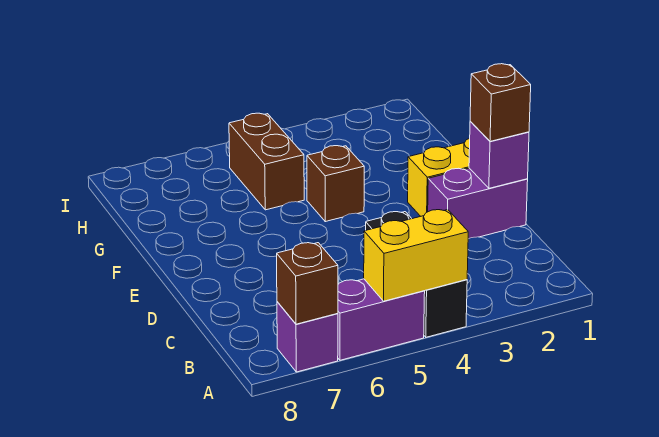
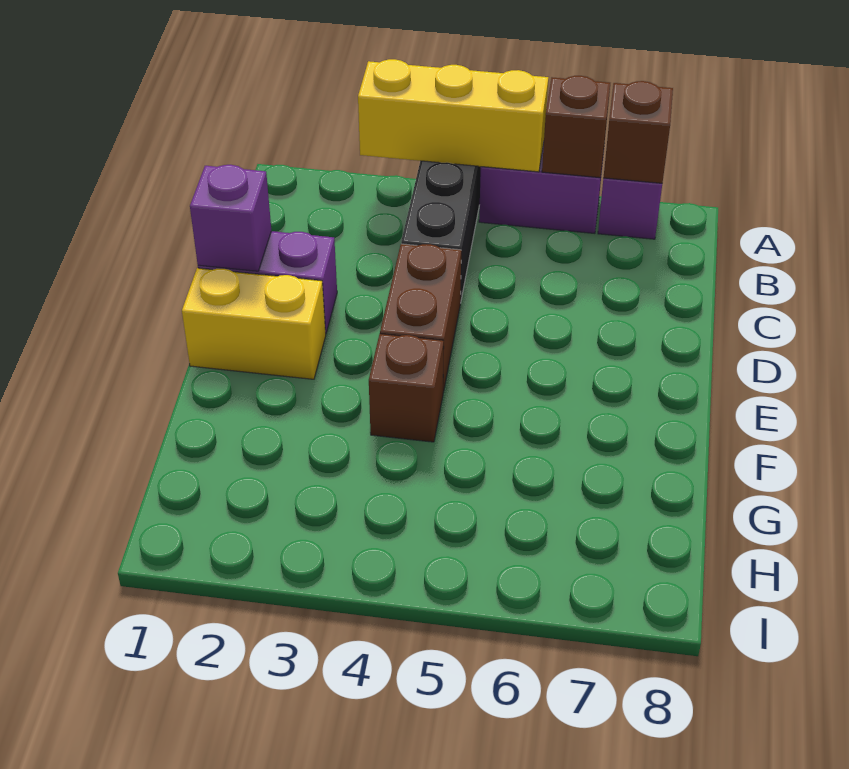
yellow 1x2 brick [364,210,468,301] -> yellow 1x3 brick [358,59,548,172]
brown 1x1 brick [470,64,531,141] -> brown 1x1 brick moved to [542,76,610,178]
brown 1x2 brick [229,113,304,210] -> brown 1x2 brick moved to [380,244,461,392]

